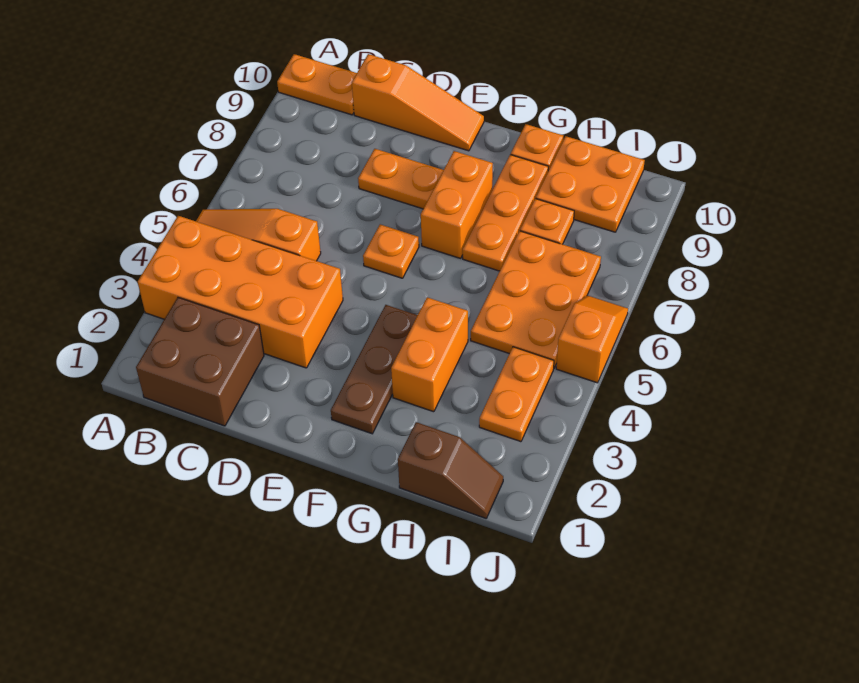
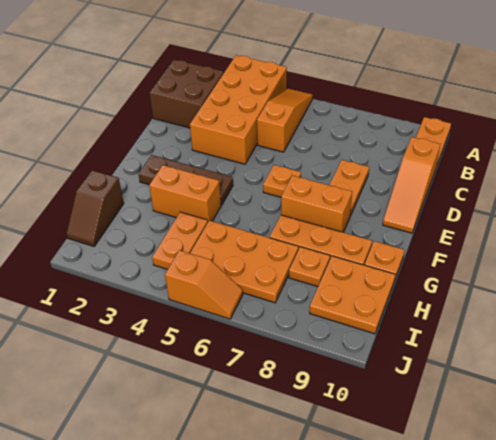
orange 1x2 plate [479,347,554,442] -> orange 1x2 plate turned to [152,212,208,269]

